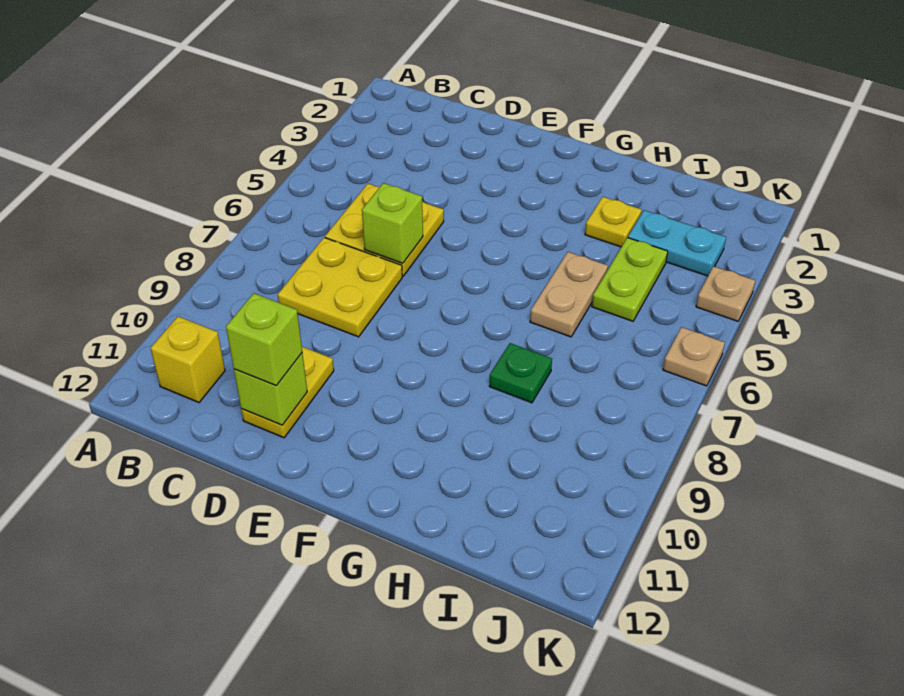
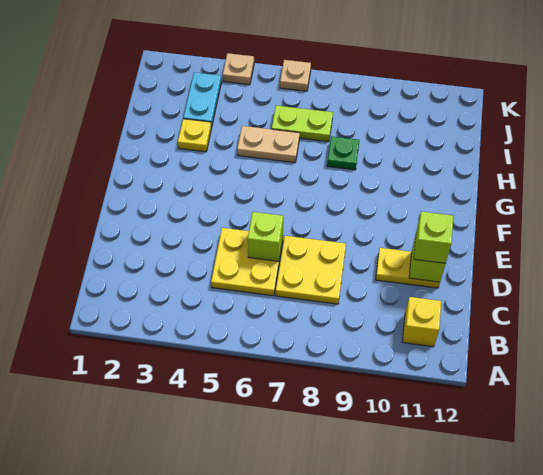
lime 1x2 plate [592,238,668,321] -> lime 1x2 plate moved to [272,106,333,142]

